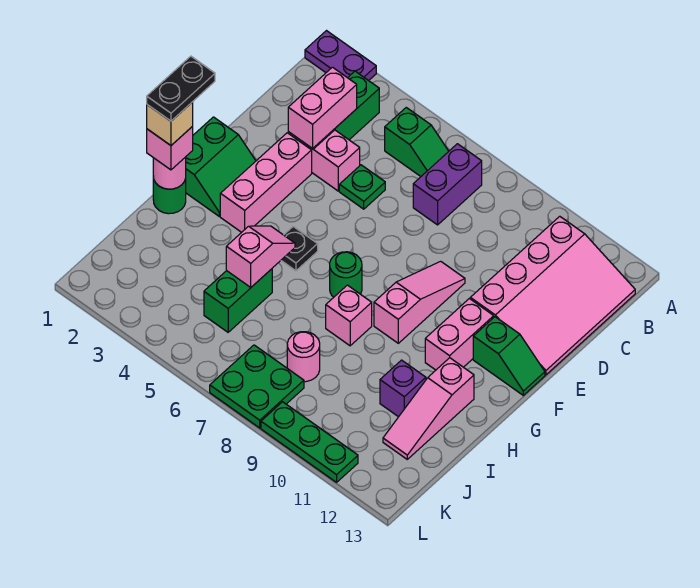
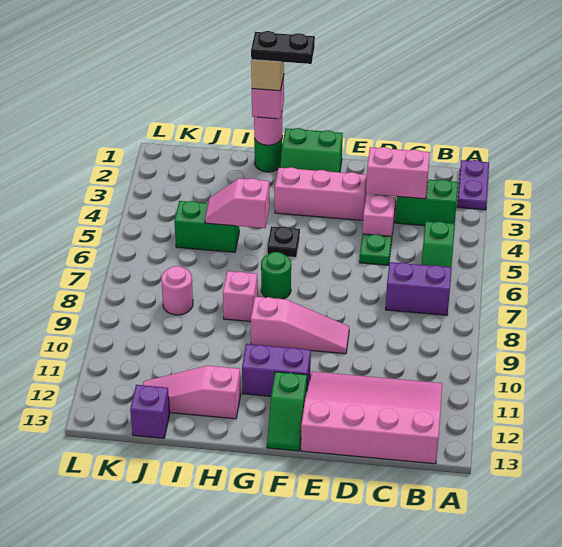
pink 3x4 slope [470,216,635,375] -> pink 3x4 slope turned to [301,372,442,464]
pink 1x2 brick [425,299,494,370] -> purple 1x2 brick [242,344,311,396]
pink 1x2 slope [226,226,295,287] -> pink 1x2 slope turned to [205,178,269,228]
purple 1x1 brick [380,360,426,417] -> purple 1x1 brick moved to [130,385,170,438]
green 2x2 plate [210,345,304,428] -> none
green 1x3 plate [261,402,358,482] -> none

